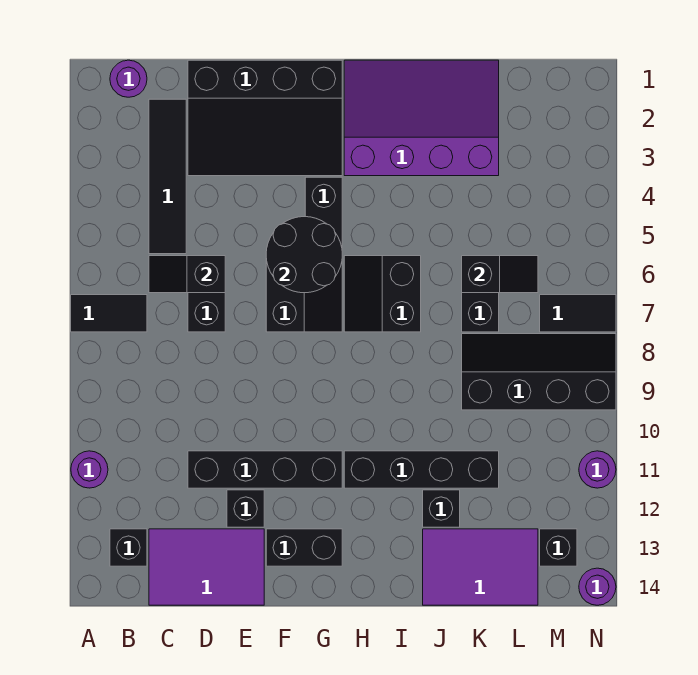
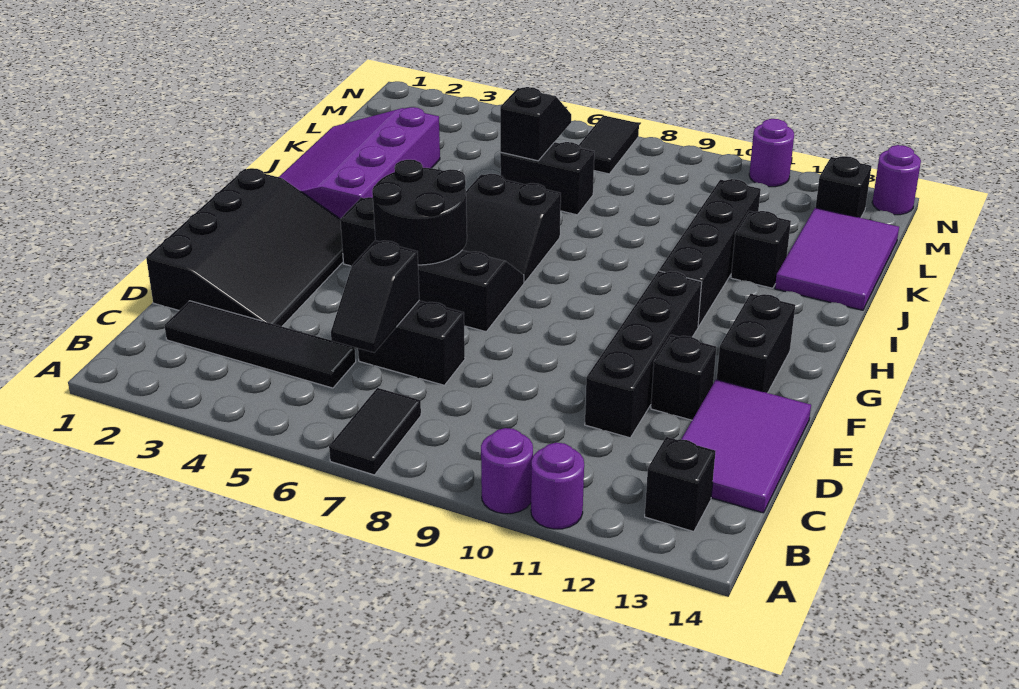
purple 1x1 round brick [110,60,147,97] -> purple 1x1 round brick moved to [481,428,533,514]
black 2x4 slope [462,334,616,410] -> none

